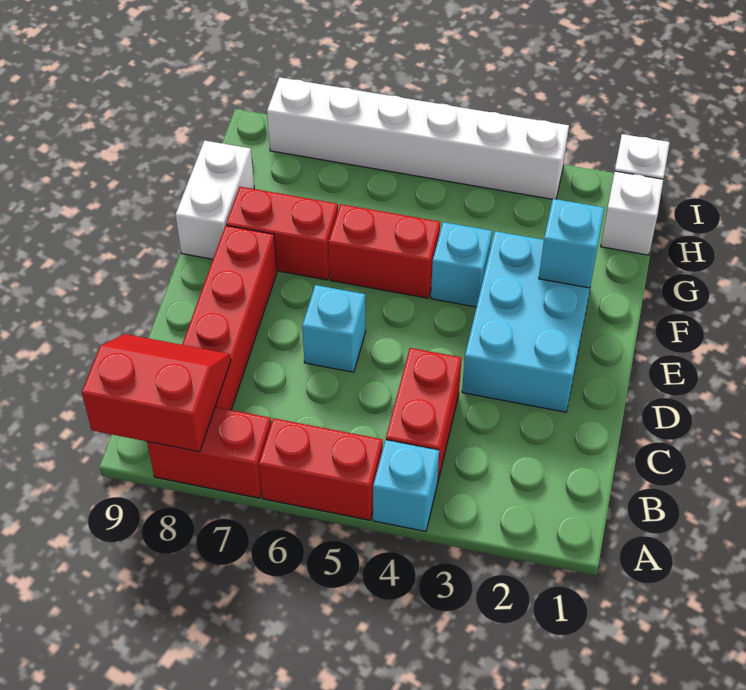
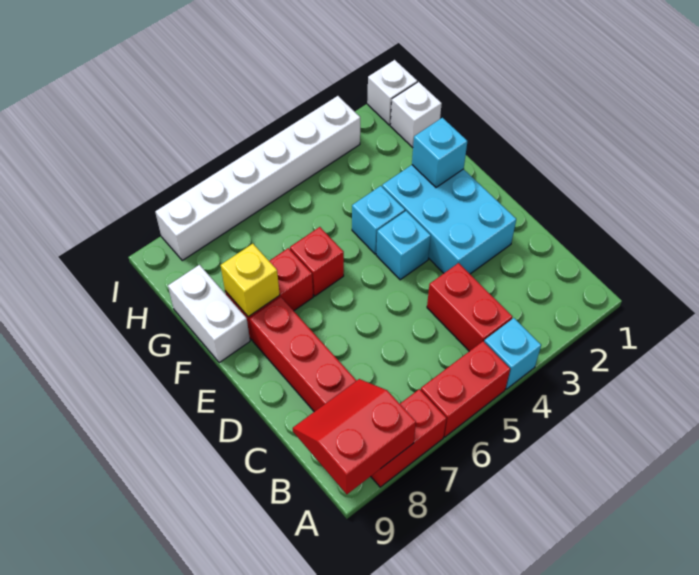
cyan 1x1 brick [302,285,366,372] -> cyan 1x1 brick moved to [376,211,431,280]
red 1x2 brick [329,204,440,298] -> red 1x1 brick [290,227,344,296]
none -> yellow 1x1 brick [221,244,280,317]

